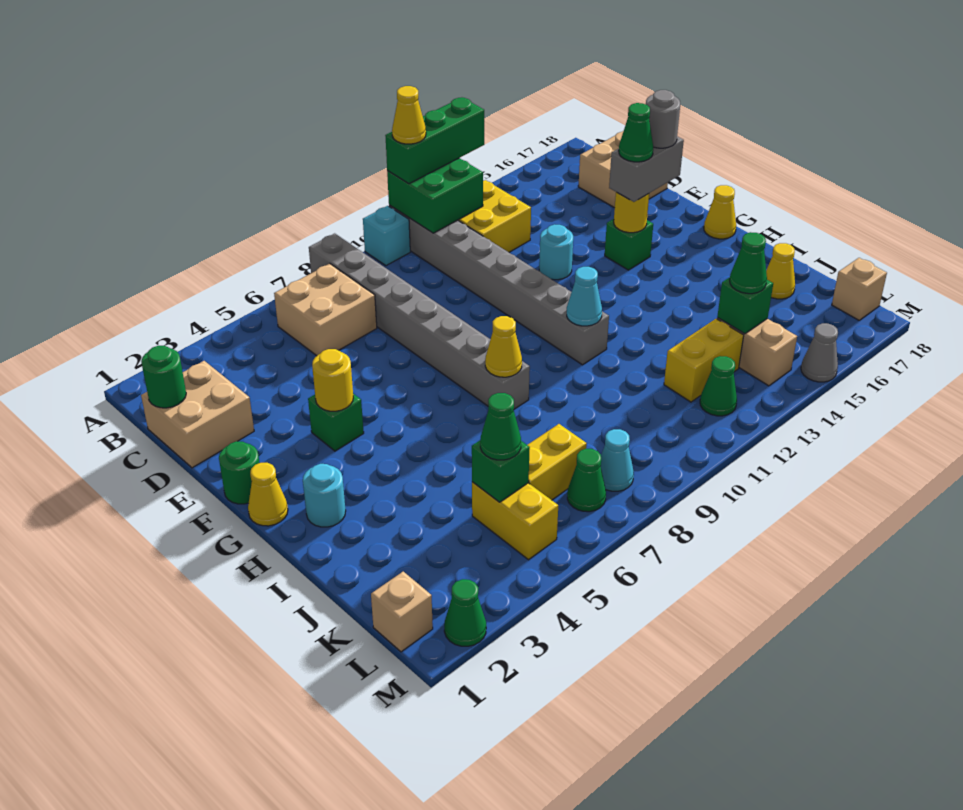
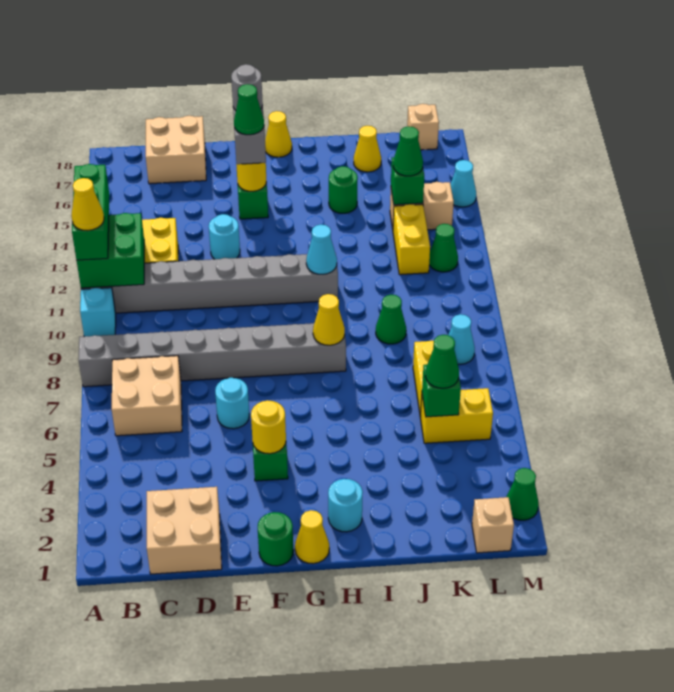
green 1x1 round brick [141,346,186,408] -> green 1x1 round brick moved to [329,166,358,214]
none -> cyan 1x1 round brick [215,378,249,429]
green 1x1 cone [567,449,606,512] -> green 1x1 cone moved to [376,295,406,344]
grey 1x1 cone [801,323,838,382] -> cyan 1x1 cone [450,160,476,207]

